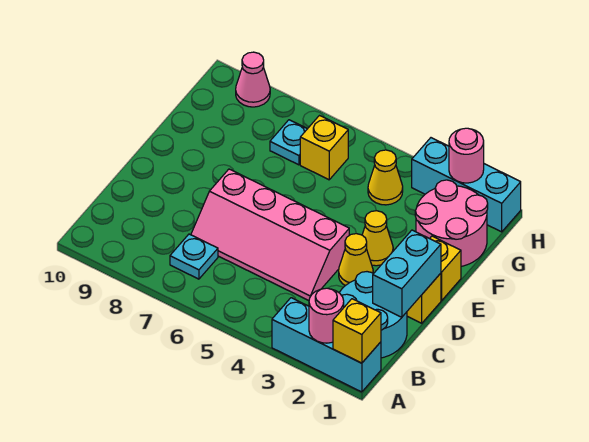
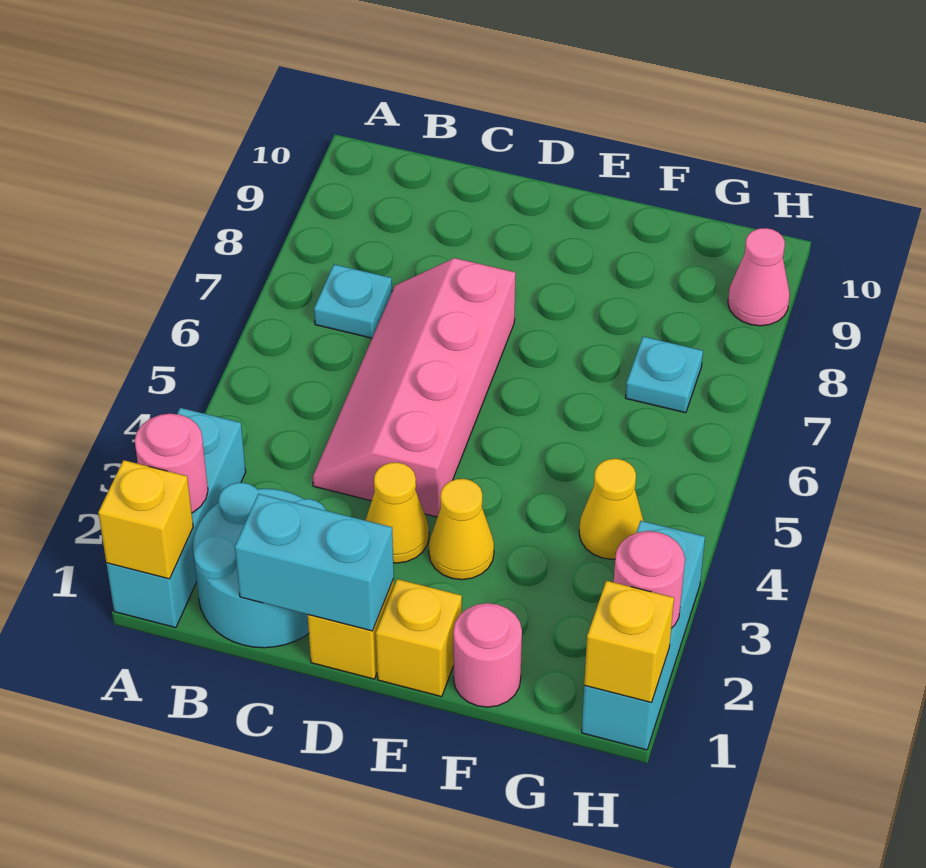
pink 2x2 round brick [415,180,488,266] -> pink 1x1 round brick [453,603,522,707]
yellow 1x1 brick [300,116,348,180] -> yellow 1x1 brick moved to [584,581,674,703]

